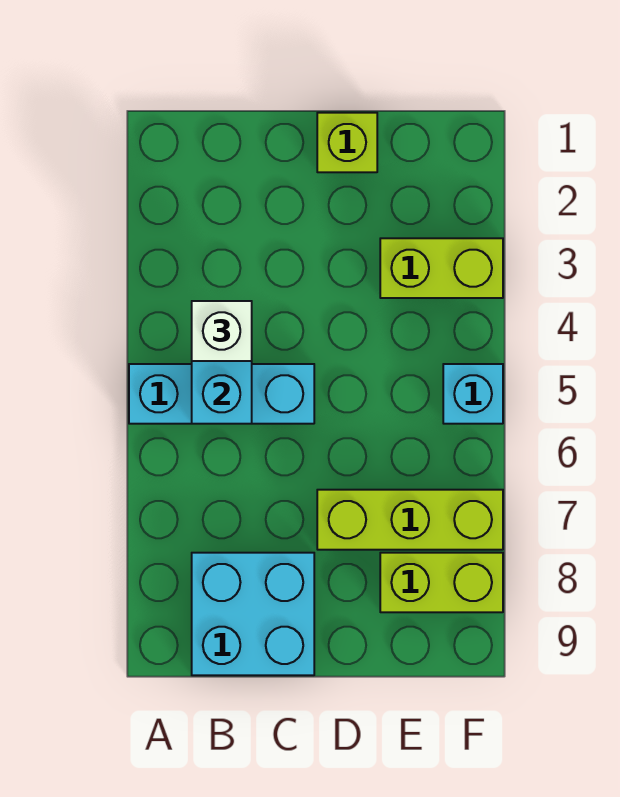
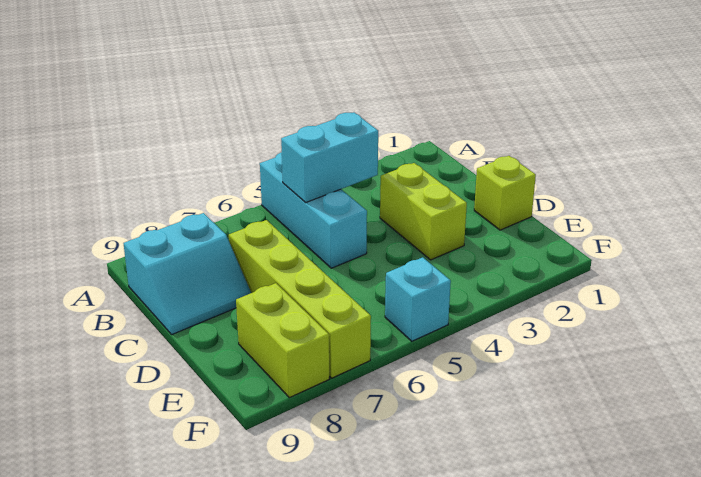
white 1x1 brick [192,301,252,361] -> none
cyan 2x2 brick [192,553,314,675] -> cyan 2x2 slope [123,213,251,334]
lime 1x3 brick [317,490,503,550] -> lime 1x4 brick [229,220,371,378]
lime 1x2 brick [380,238,503,298] -> lime 1x2 brick moved to [380,163,467,260]

